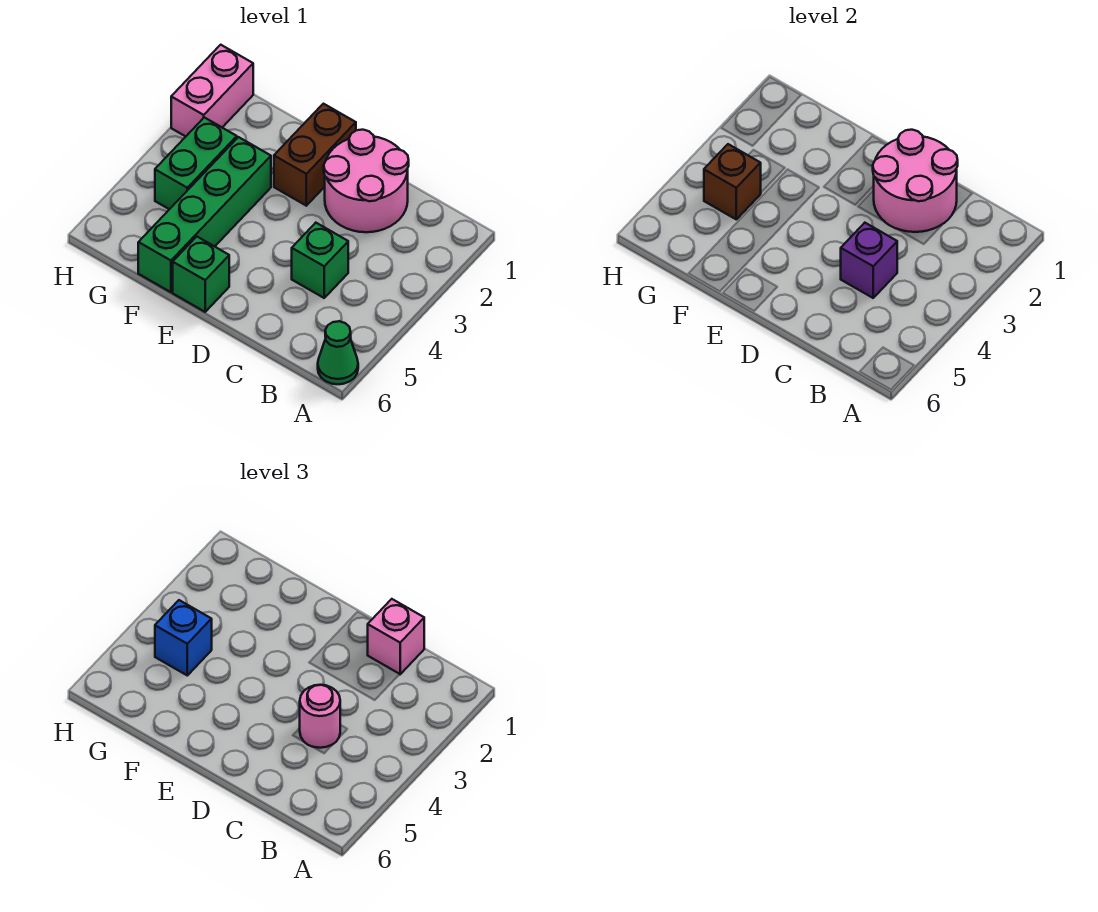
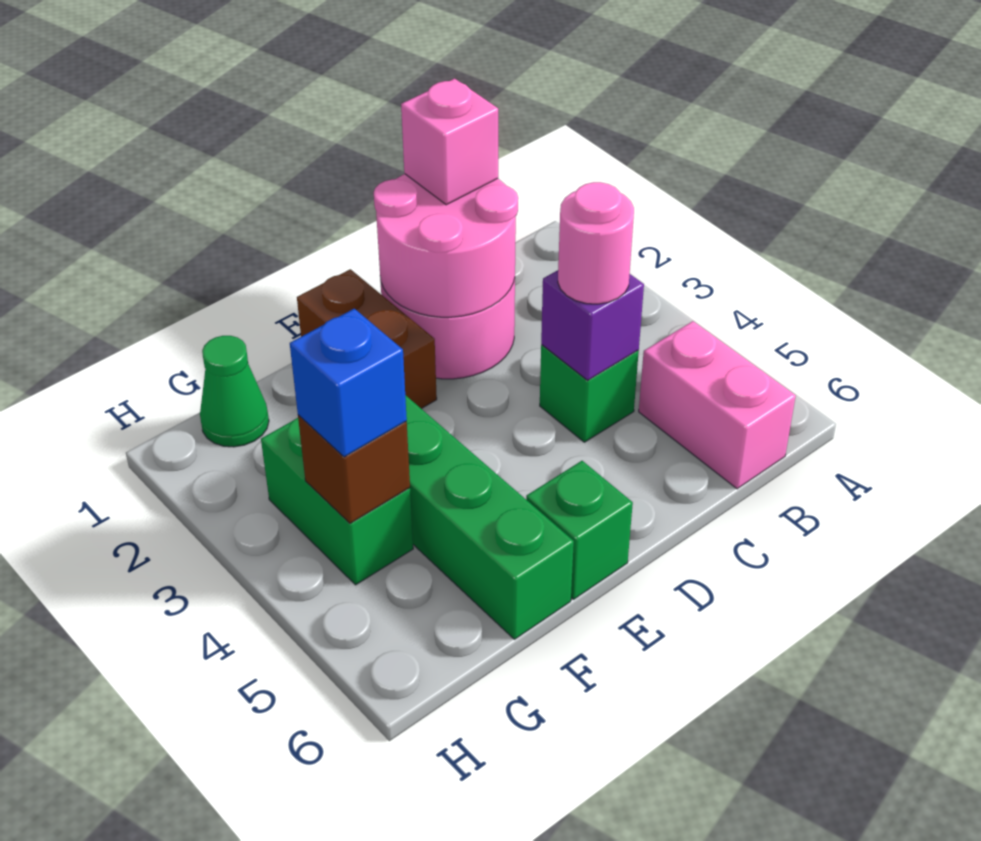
green 1x1 cone [318,321,358,384] -> green 1x1 cone moved to [200,336,269,447]
pink 1x2 brick [171,45,253,136] -> pink 1x2 brick moved to [639,321,796,489]

